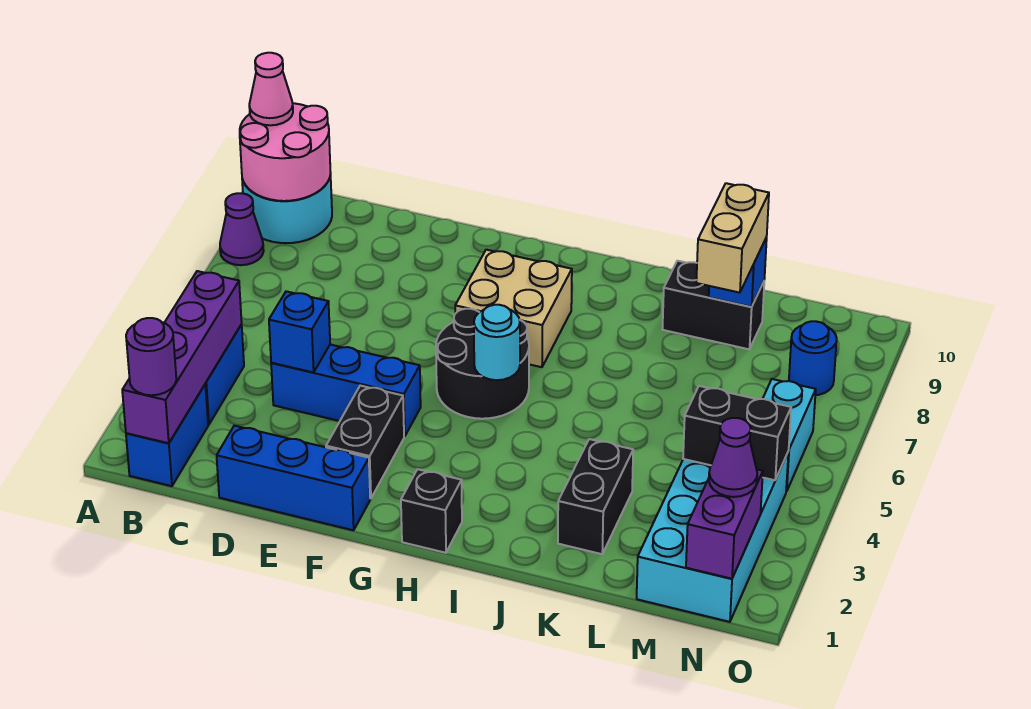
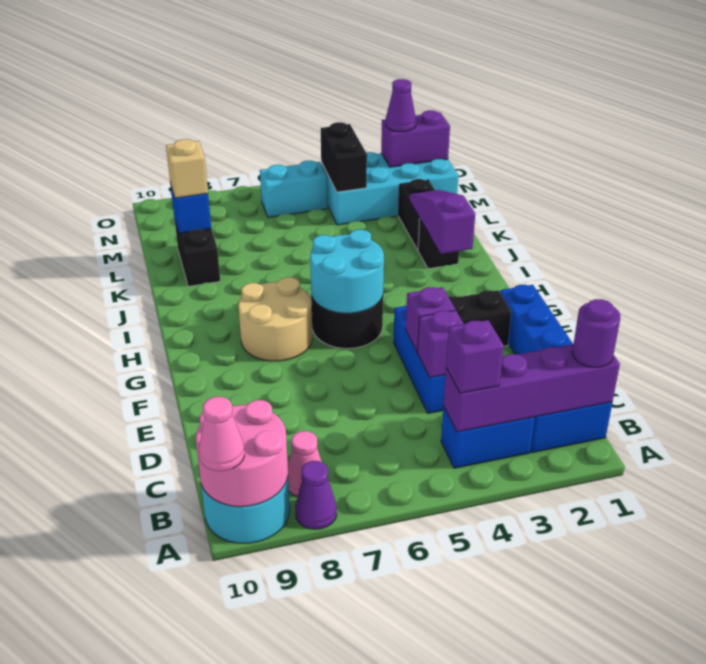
none -> purple 1x1 brick [446,320,504,393]
none -> pink 1x1 cone [288,431,322,497]
blue 1x1 brick [269,291,330,372] -> purple 1x1 brick [418,310,464,378]
none -> purple 1x1 brick [406,287,455,353]
tan 2x2 brick [455,250,572,367] -> tan 2x2 round brick [238,277,312,361]
black 1x1 brick [401,469,462,553] -> black 1x1 brick moved to [418,219,459,269]
cyan 1x1 round brick [474,305,520,380] -> cyan 2x2 round brick [310,230,384,313]
none -> purple 1x3 slope [409,190,475,254]
black 1x2 brick [558,439,633,554] -> black 1x2 brick turned to [399,179,435,250]
tan 1x2 brick [696,183,769,293] -> tan 1x1 brick [166,139,208,198]
blue 1x1 round brick [789,321,837,395] -> none

